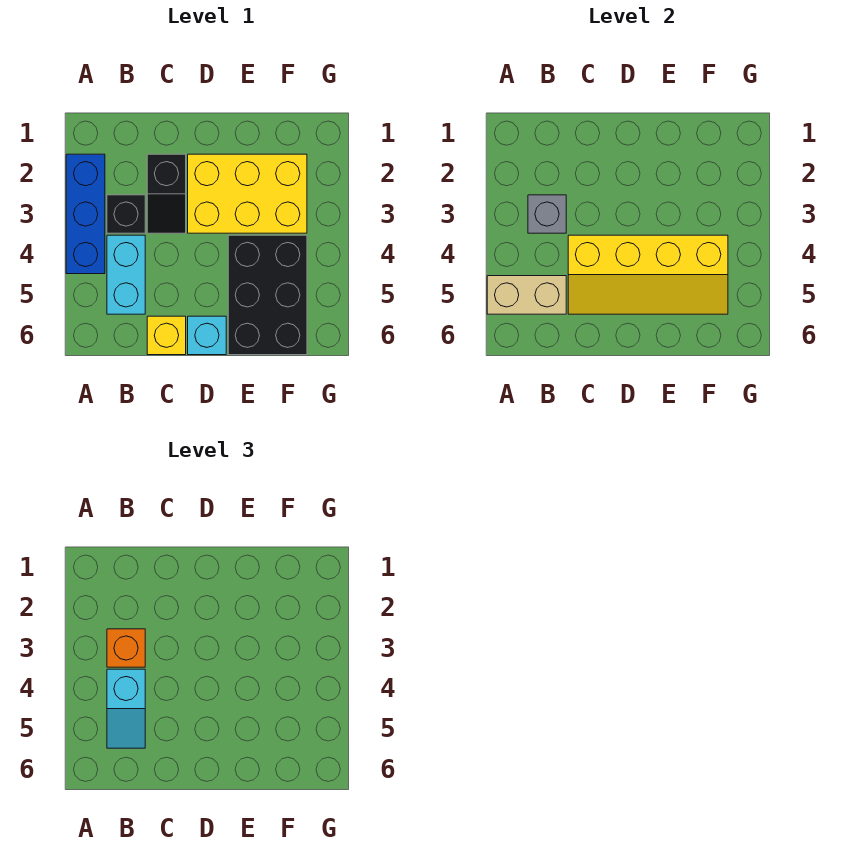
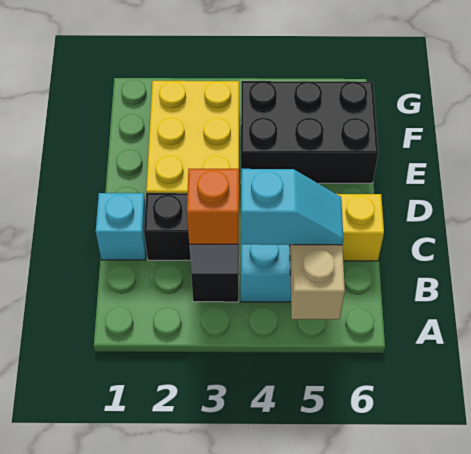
blue 1x3 brick [66,154,105,274] -> none
yellow 2x4 slope [568,235,728,314] -> none
cyan 1x1 brick [188,316,226,355] -> cyan 1x1 brick moved to [96,193,146,260]

